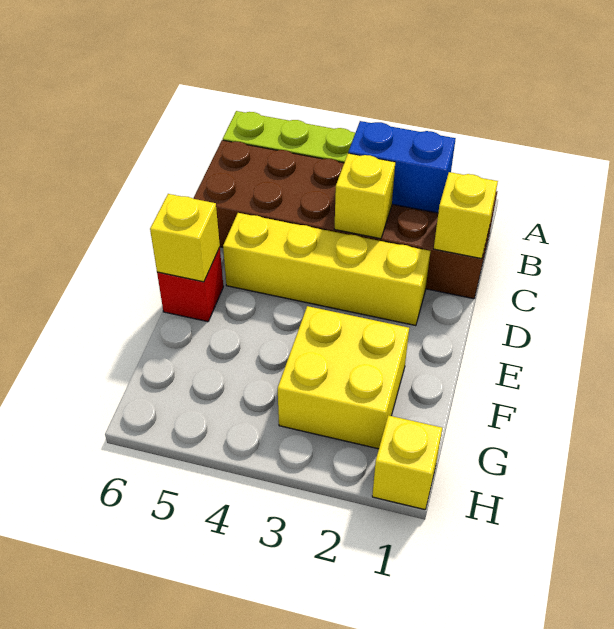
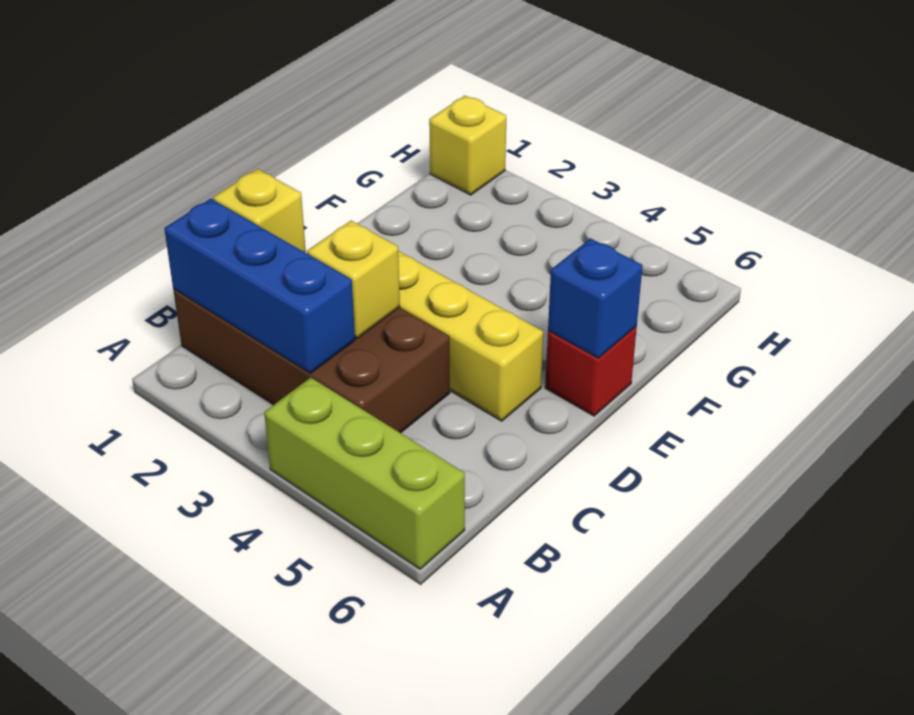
brown 2x6 brick [193,140,497,299] -> brown 2x4 brick [173,289,450,433]
blue 1x2 brick [348,121,456,213] -> blue 1x3 brick [164,199,355,373]
yellow 1x1 brick [150,194,220,282] -> blue 1x1 brick [548,239,642,358]
yellow 2x2 brick [278,306,409,449] -> none

